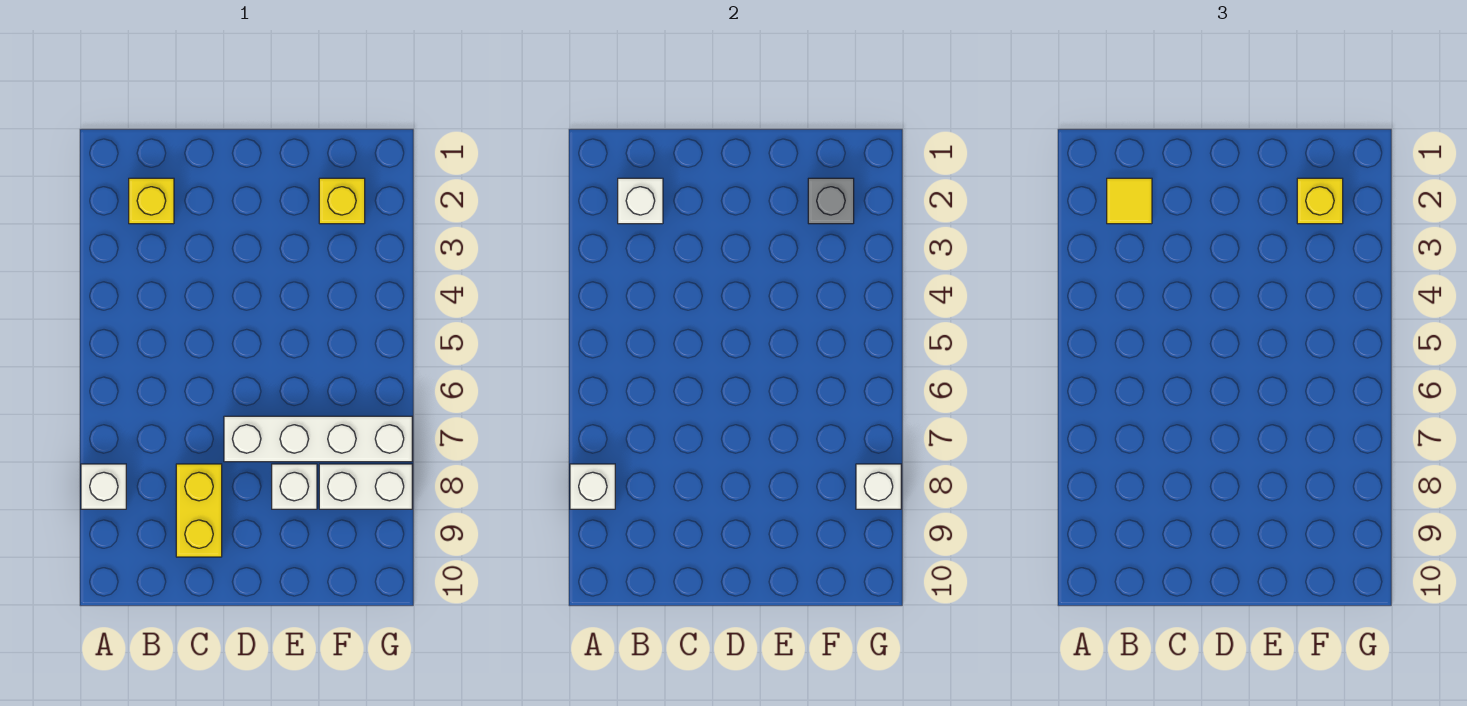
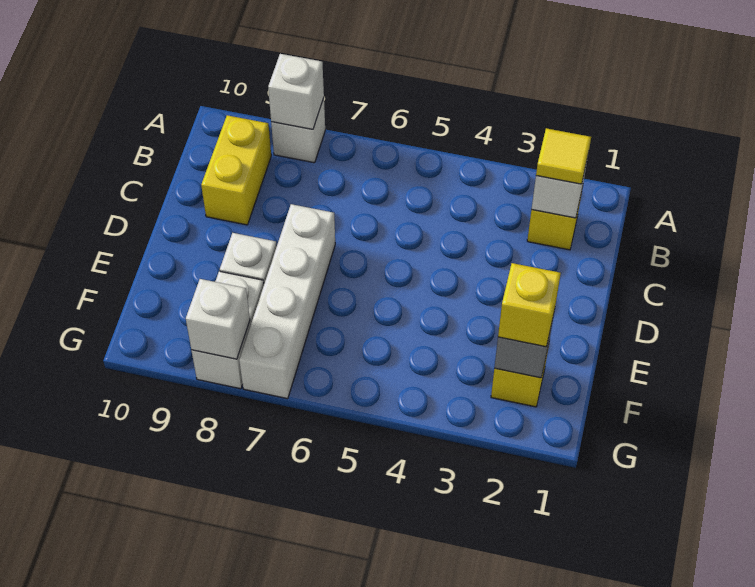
yellow 1x2 brick [176,464,222,557] -> yellow 1x2 brick turned to [201,115,271,225]

